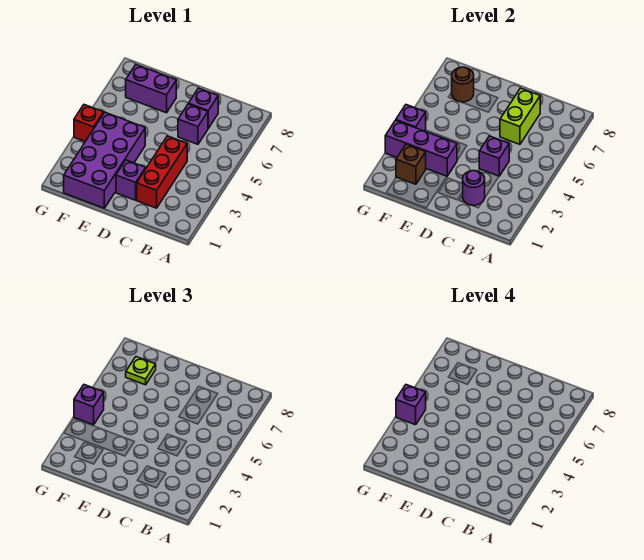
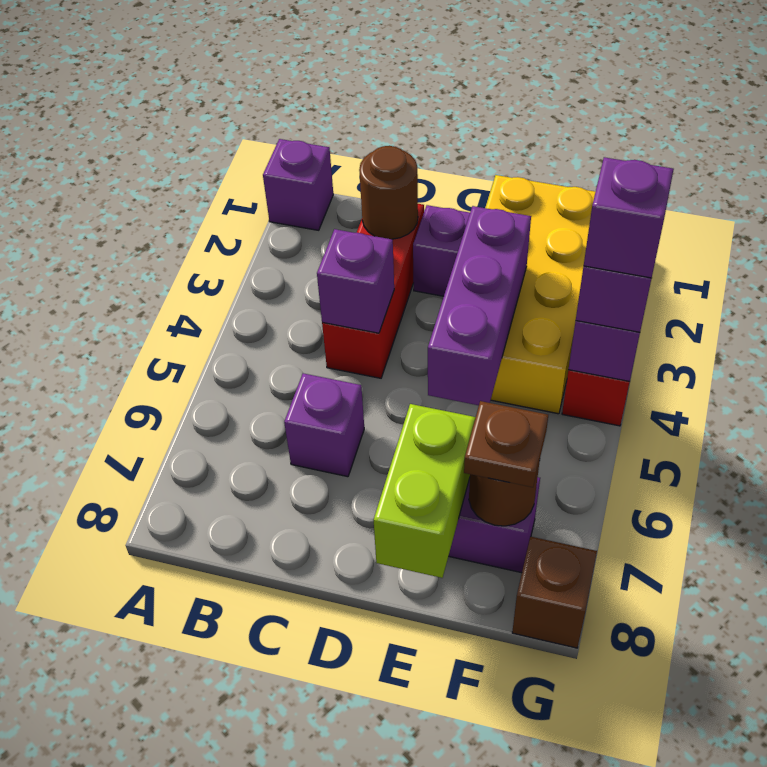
purple 1x1 round brick [463,171,485,206] -> brown 1x1 round brick [359,146,418,239]
lime 1x2 brick [500,88,540,144] -> lime 1x2 brick moved to [374,404,476,578]
purple 1x1 brick [189,88,218,128] -> purple 1x1 brick moved to [263,139,333,230]
purple 2x4 brick [64,113,145,208] -> yellow 2x4 brick [486,175,595,414]
purple 1x3 brick [385,120,457,176] -> purple 1x3 brick turned to [428,206,531,405]
brown 1x1 brick [396,144,426,184] -> brown 1x1 brick moved to [512,537,597,648]
lime 1x1 plate [126,357,156,385] -> brown 1x1 plate [464,401,548,487]

